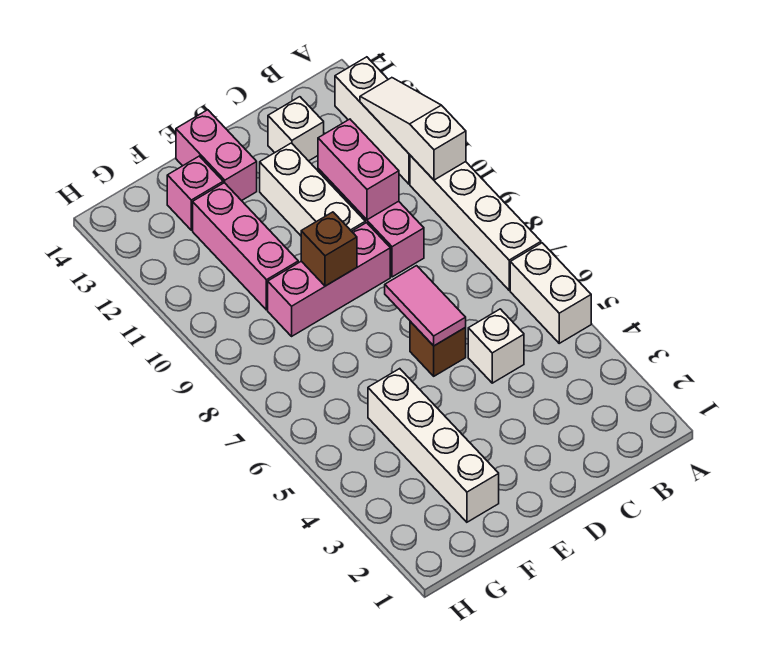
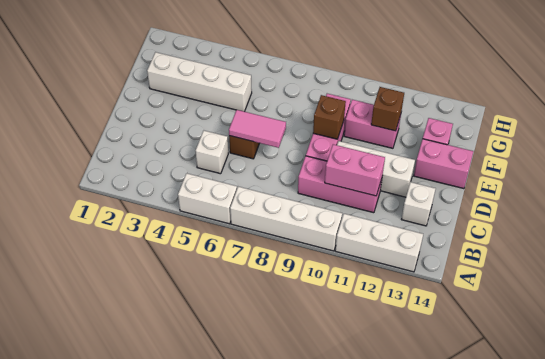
white 1x3 slope [360,78,466,180] -> none
pink 1x3 brick [193,183,298,310] -> pink 1x2 brick [344,100,401,148]
none -> brown 1x1 brick [371,87,404,131]

